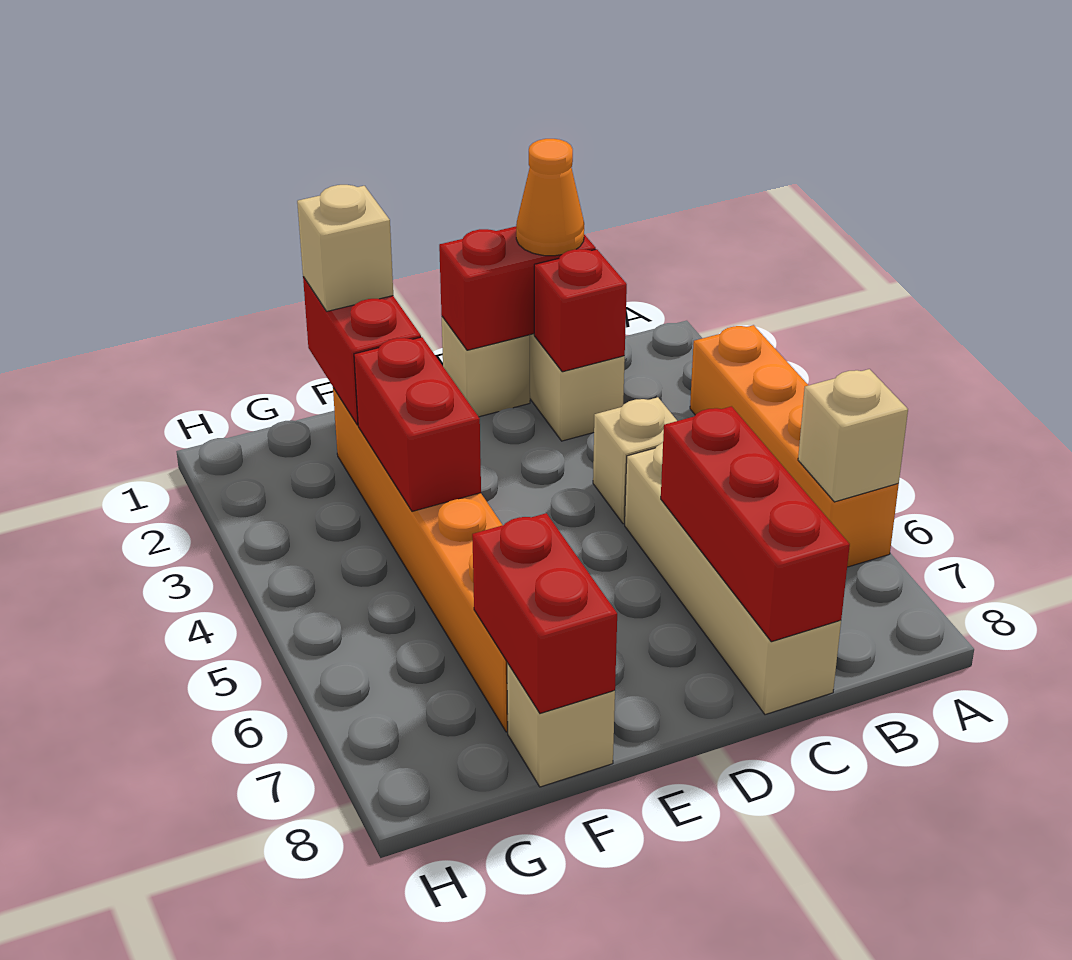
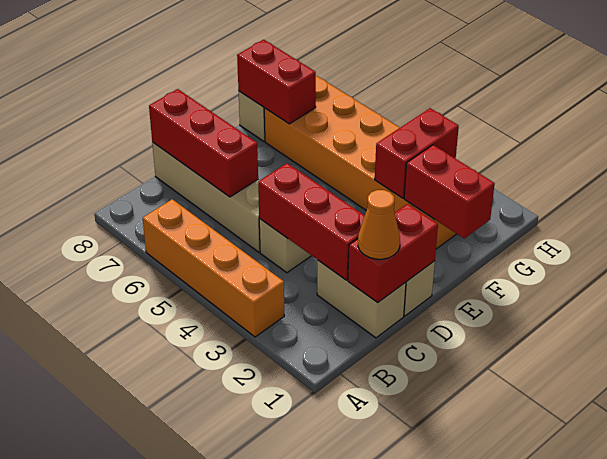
tan 1x1 brick [798,369,908,502] -> none
red 1x1 brick [534,249,627,372] -> red 1x3 brick [258,163,365,280]
tan 1x1 brick [297,185,393,311] -> none
orange 1x6 brick [333,388,508,732] -> orange 2x6 brick [264,76,456,249]
red 1x2 brick [354,337,481,511] -> red 1x2 brick turned to [375,108,459,198]

